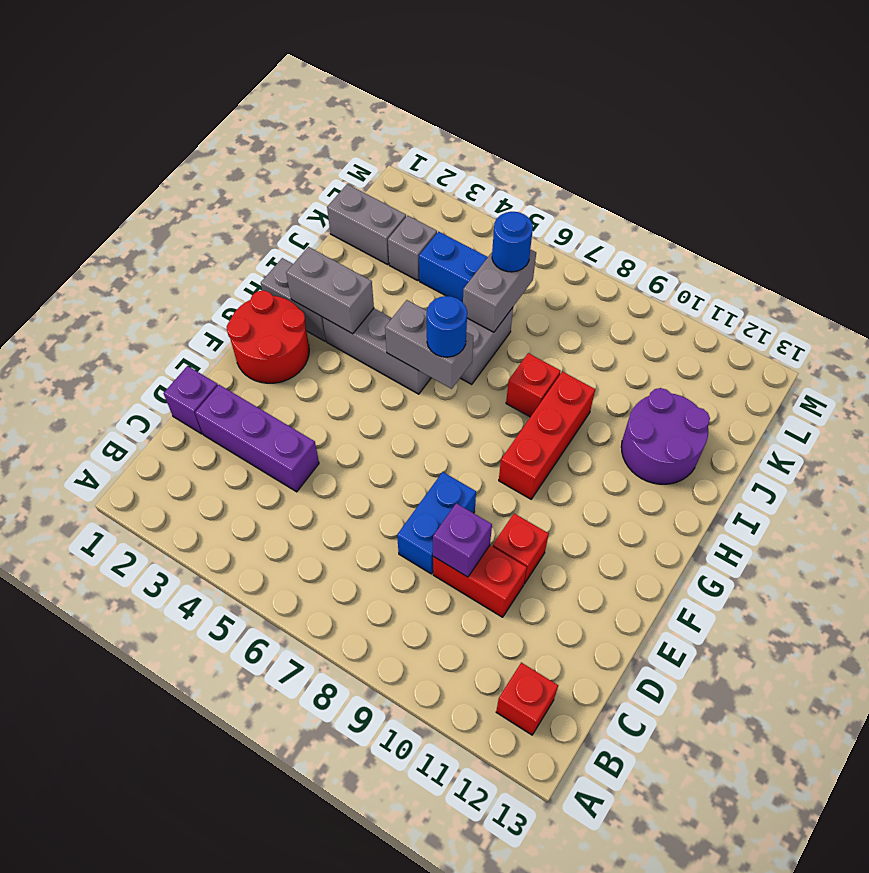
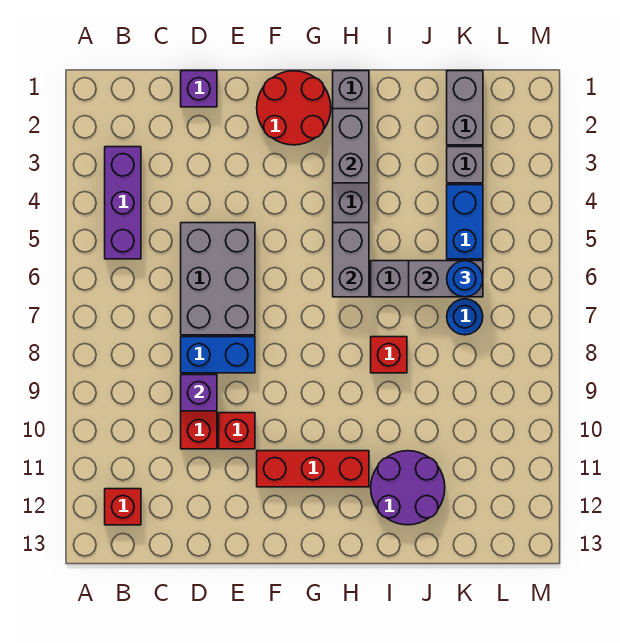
purple 1x3 brick [195,385,319,492] -> purple 1x3 brick moved to [105,147,141,259]
none -> grey 2x3 brick [181,223,255,335]
red 1x3 brick [499,371,595,499] -> red 1x3 brick moved to [257,451,369,487]
blue 1x1 round brick [427,296,467,357] -> blue 1x1 round brick moved to [447,299,483,335]

